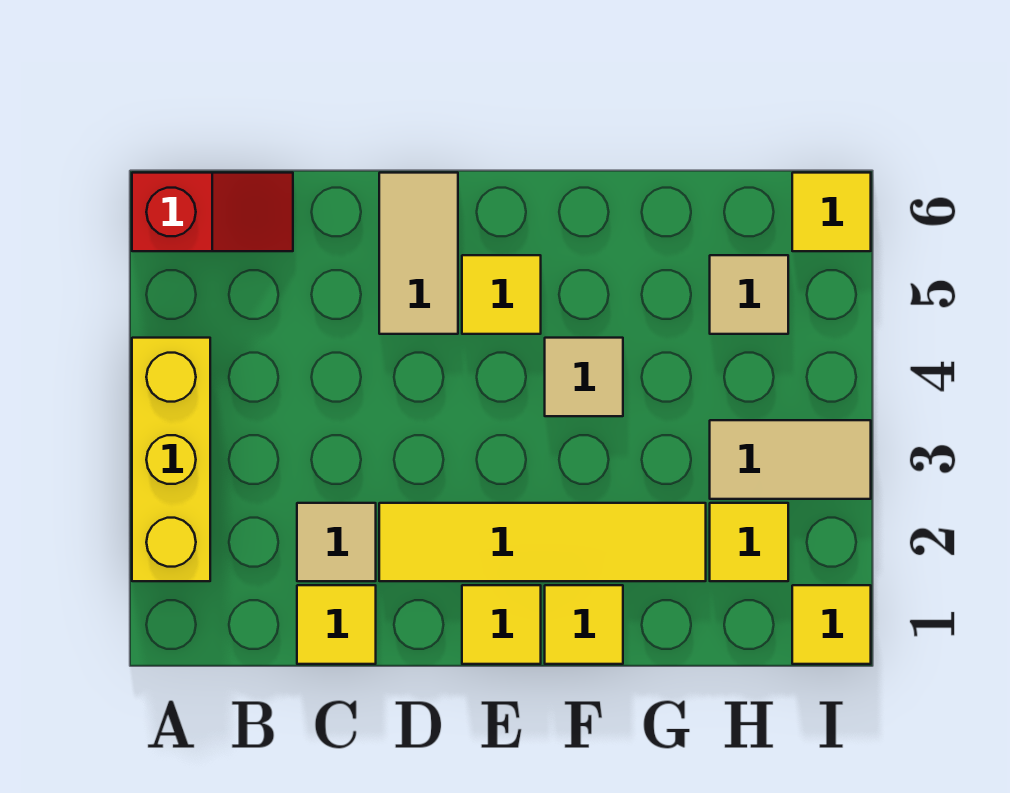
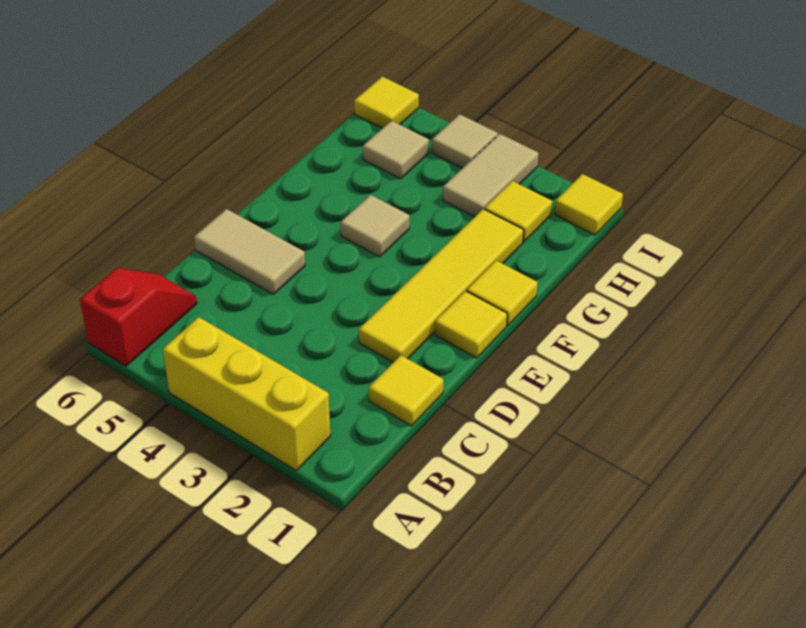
tan 1x1 tile [297,503,376,581] -> tan 1x1 tile moved to [432,114,498,168]
yellow 1x1 tile [462,255,541,334] -> none

